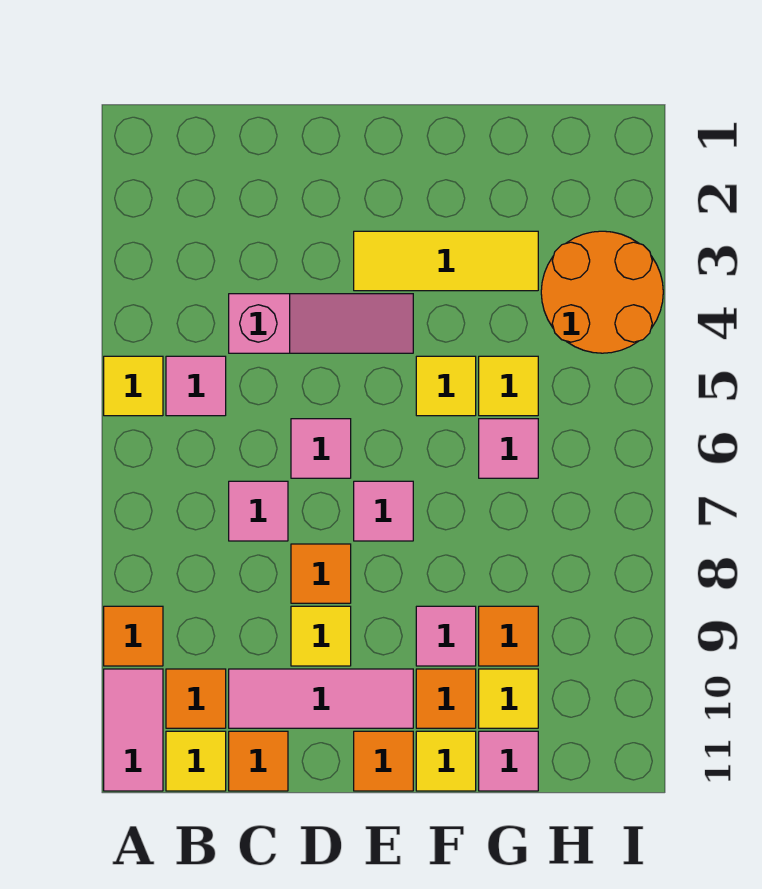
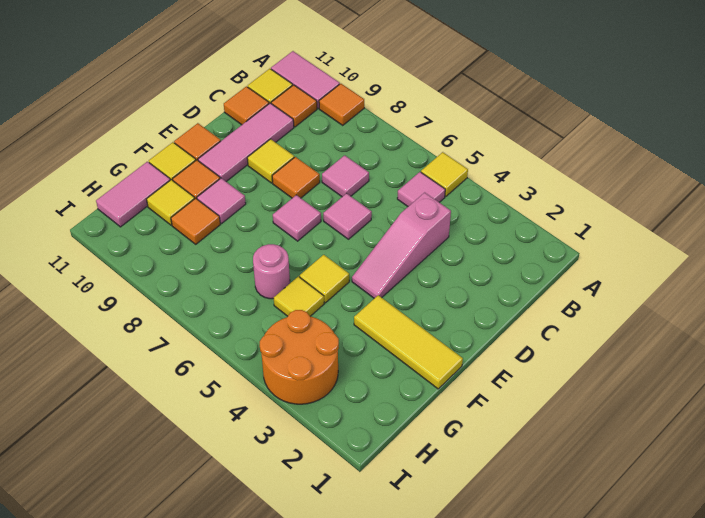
yellow 1x3 tile [354,231,538,291] -> yellow 1x3 tile turned to [354,295,463,389]
pink 1x1 tile [479,419,538,478] -> pink 1x1 round brick [253,244,290,299]
pink 1x1 tile [479,731,538,791] -> pink 1x2 tile [96,162,170,227]

